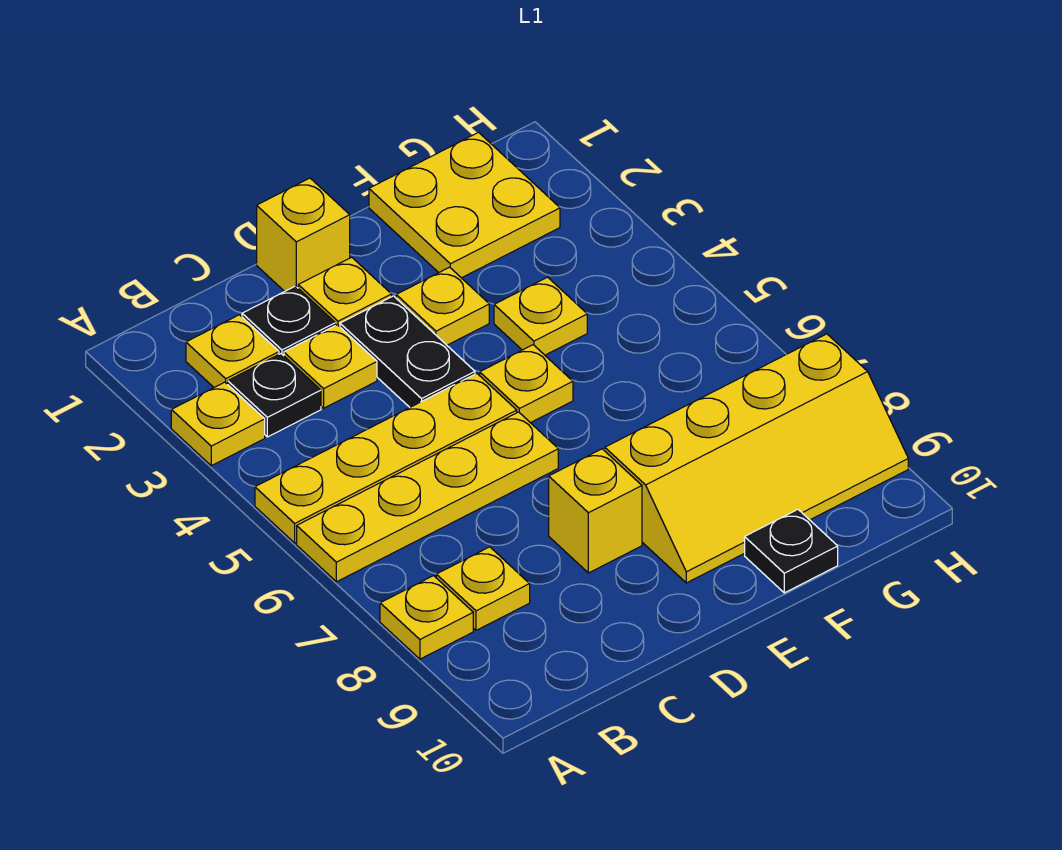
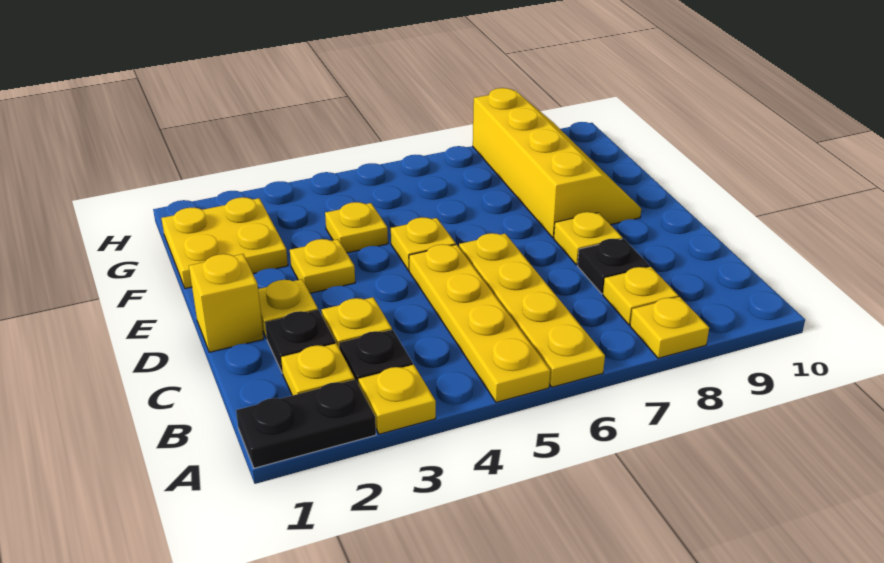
black 1x2 plate [340,296,475,407] -> black 1x2 plate moved to [236,380,376,468]
yellow 1x1 brick [549,449,642,573] -> yellow 1x1 plate [554,212,623,265]
black 1x1 plate [745,509,838,593] -> black 1x1 plate moved to [578,239,649,294]

